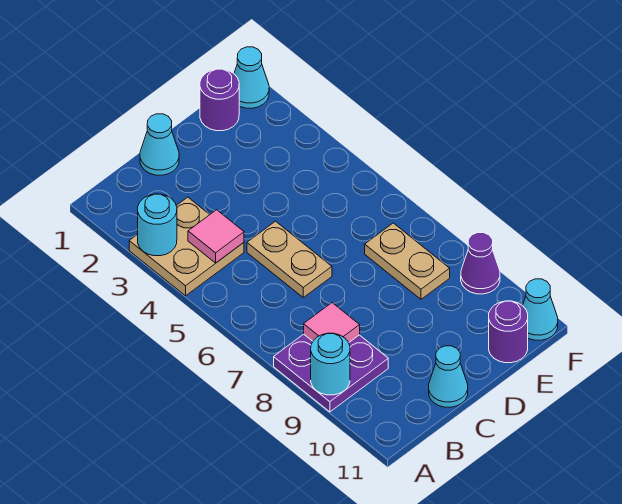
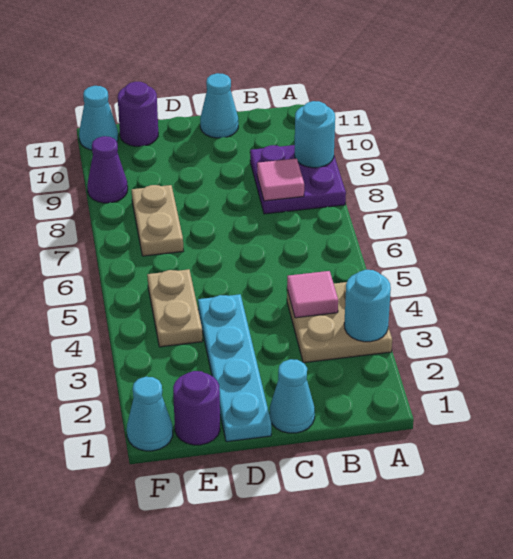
tan 1x2 plate [247,221,332,297] -> tan 1x2 plate moved to [147,269,203,347]
none -> cyan 1x4 plate [198,294,271,442]

